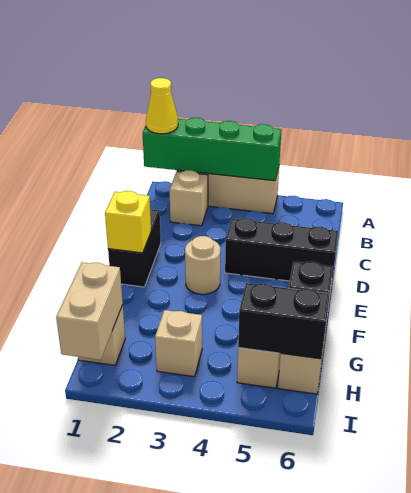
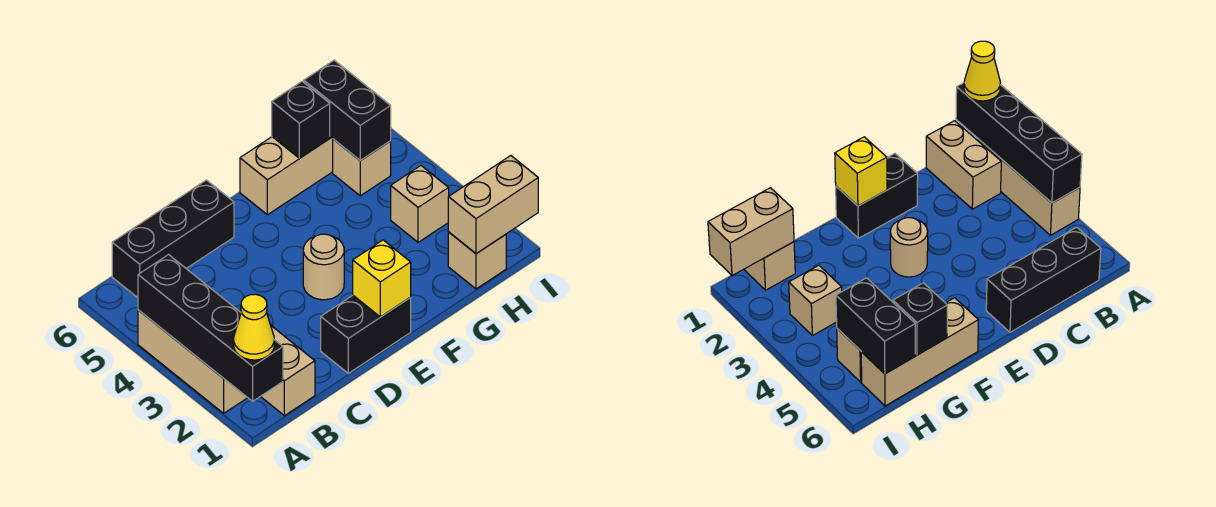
green 1x4 brick [143,118,281,181] -> black 1x4 brick [138,255,283,401]
tan 1x1 brick [169,170,208,226] -> tan 1x2 brick [260,326,315,416]
black 1x3 brick [225,218,338,286] -> black 1x3 brick turned to [112,180,234,298]

